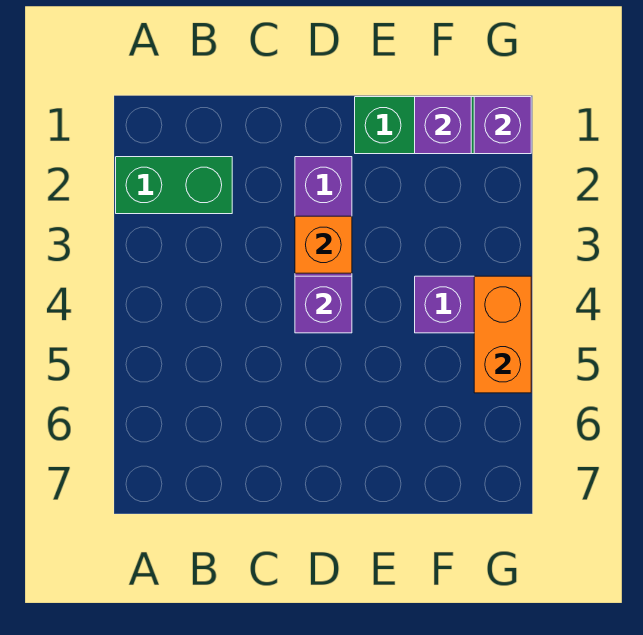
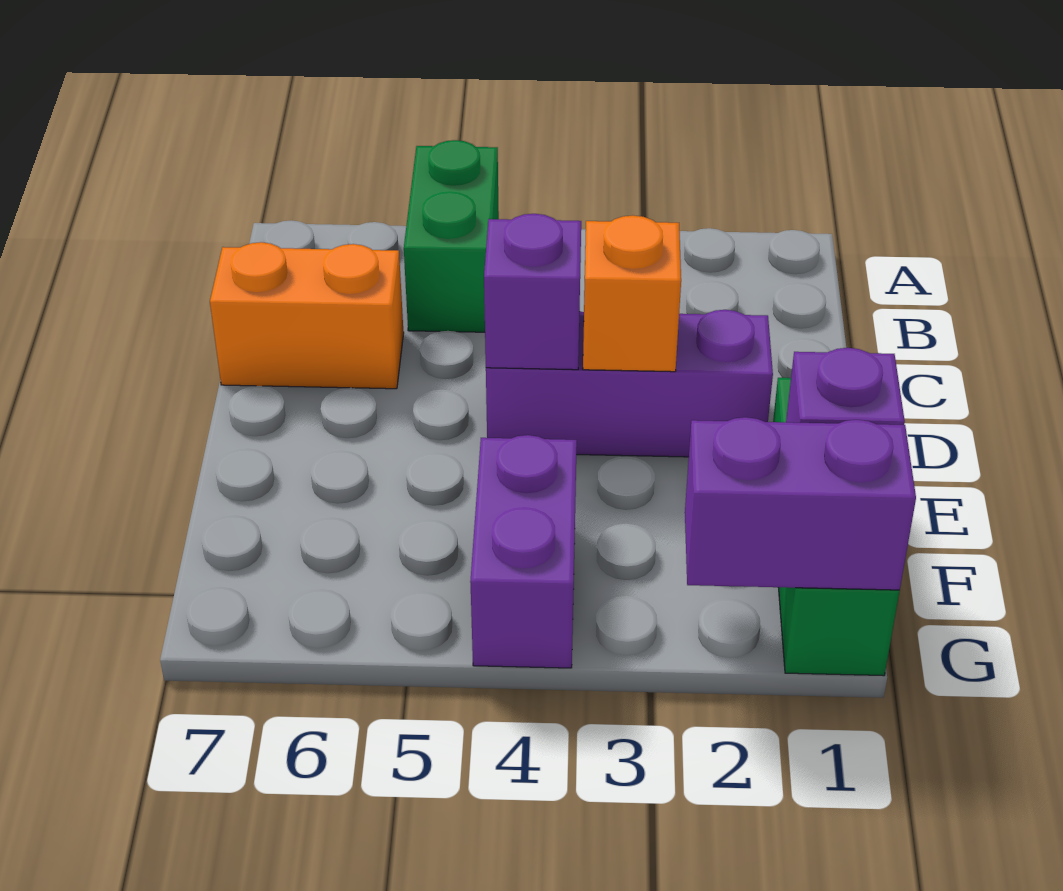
green 1x2 brick [116,157,232,214] -> green 1x2 brick moved to [404,140,499,332]
purple 1x1 brick [474,97,531,154] -> purple 1x2 brick [685,417,916,590]
orange 1x2 brick [474,276,531,393] -> orange 1x2 brick moved to [210,242,404,389]

